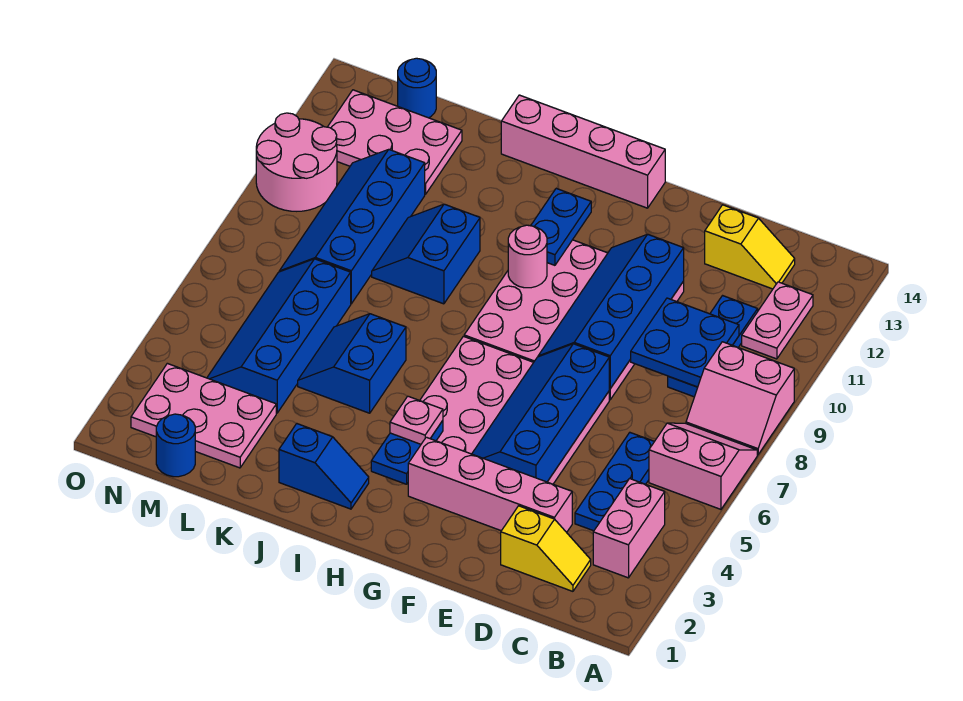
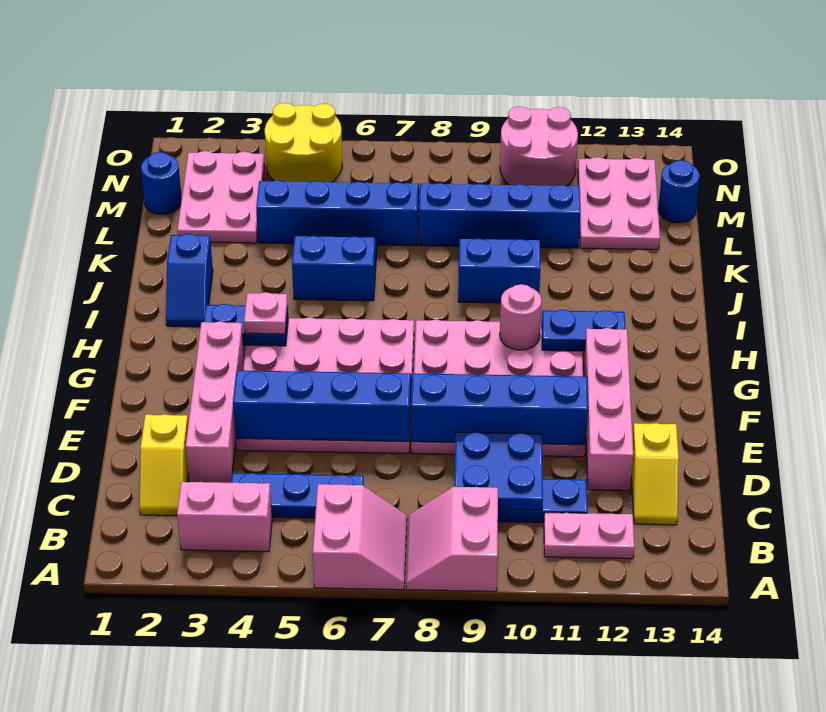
pink 1x4 brick [501,95,665,208] -> pink 1x4 brick moved to [584,328,633,490]
none -> yellow 2x2 round brick [265,103,342,182]

